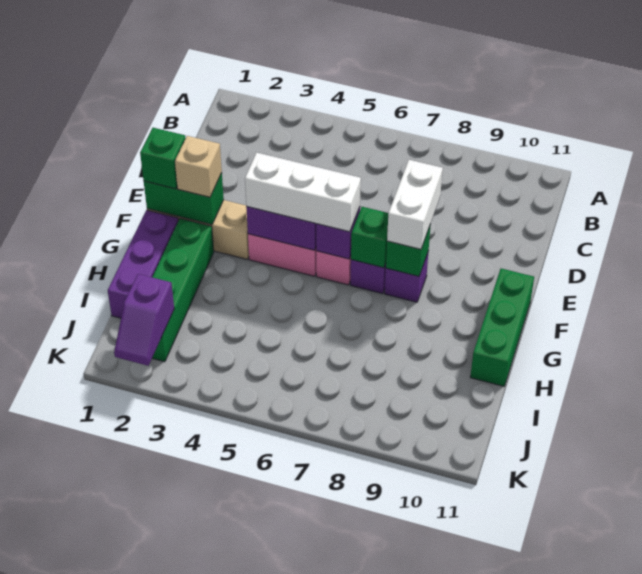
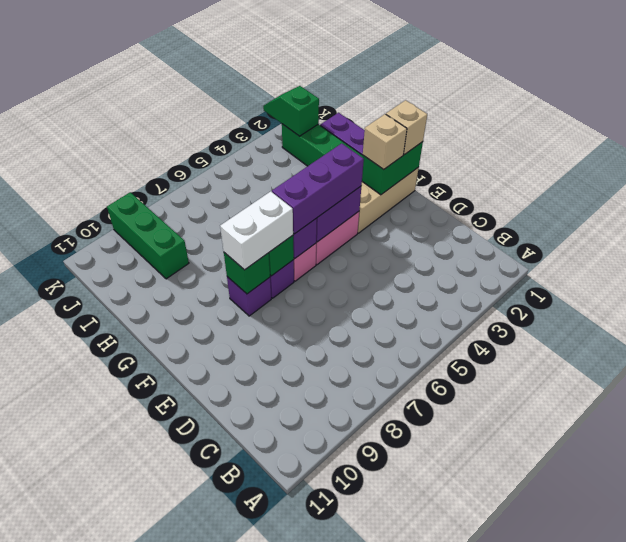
white 1x2 brick [387,160,443,249] -> white 1x2 brick turned to [220,191,293,270]
green 1x1 brick [140,128,186,189] -> tan 1x1 brick [386,100,427,155]
white 1x3 brick [245,153,361,232] -> purple 1x3 brick [272,143,364,234]
green 1x3 brick [470,269,534,386] -> green 1x3 brick moved to [107,192,189,279]
purple 1x2 slope [114,274,174,366] -> green 1x2 slope [263,86,319,136]

